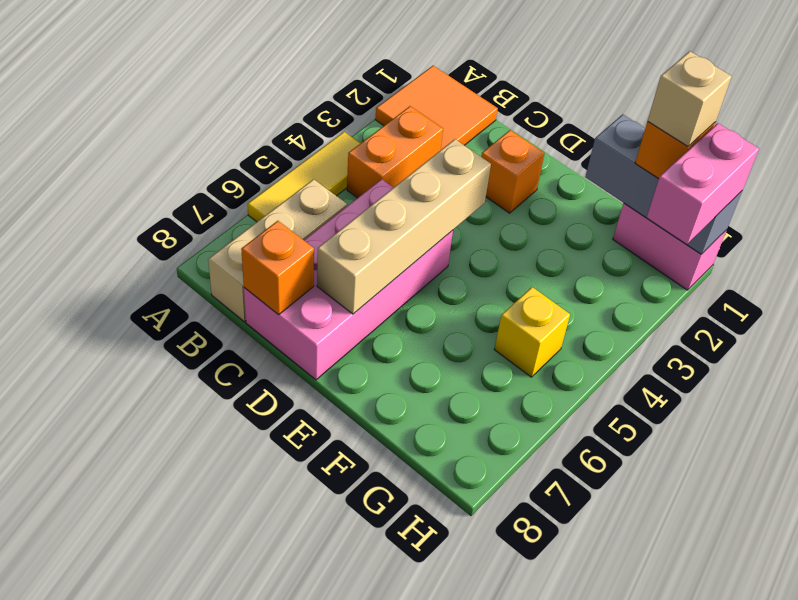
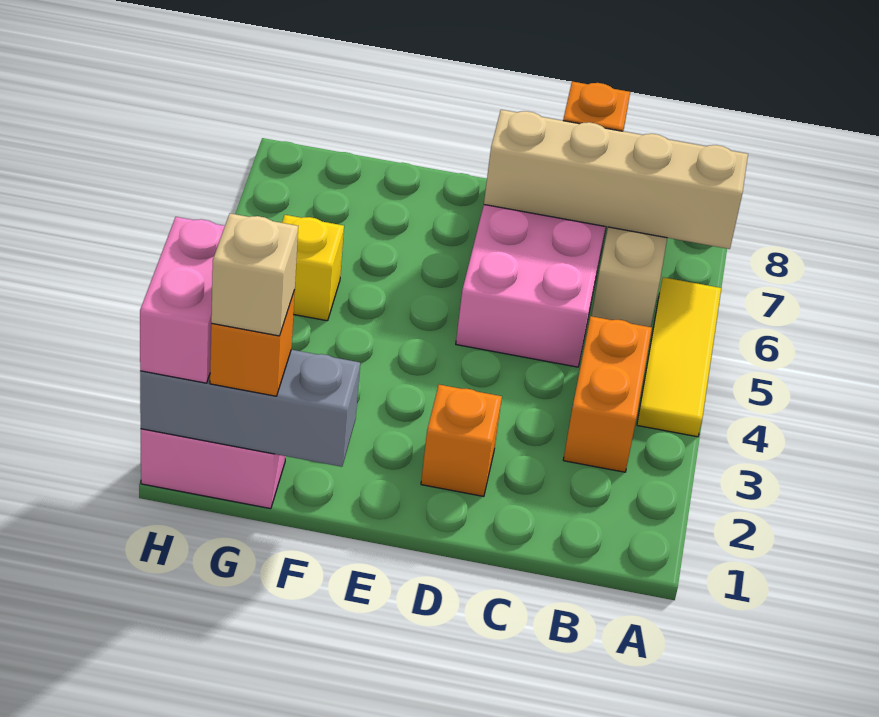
orange 2x2 tile [375,66,498,150] -> none
tan 1x4 brick [317,139,491,314] -> tan 1x4 brick turned to [484,110,748,249]

